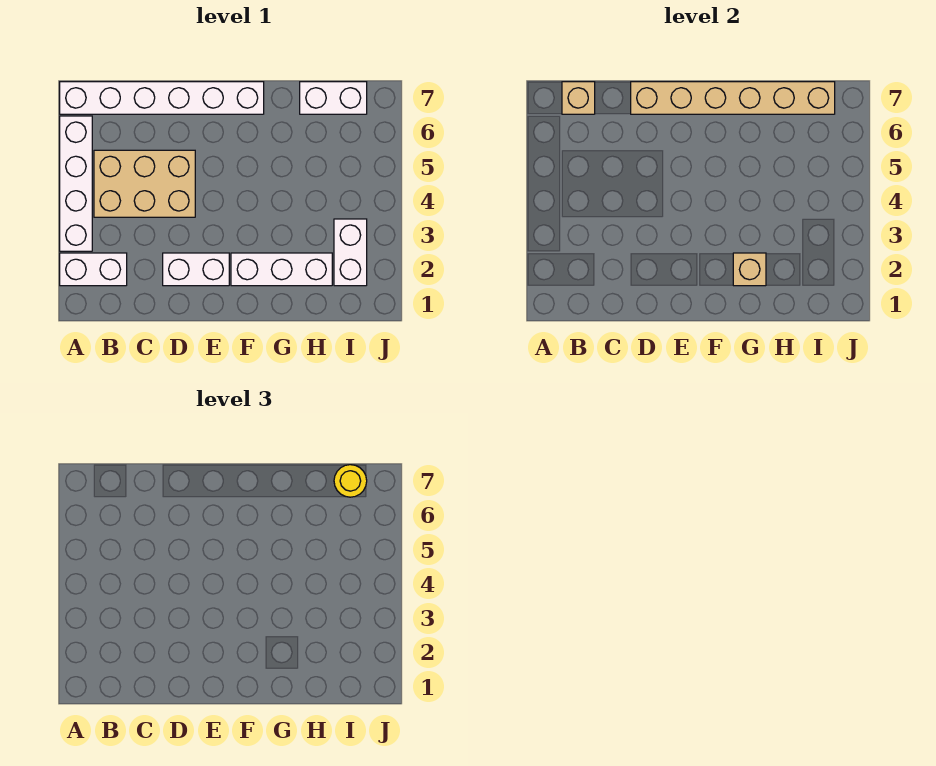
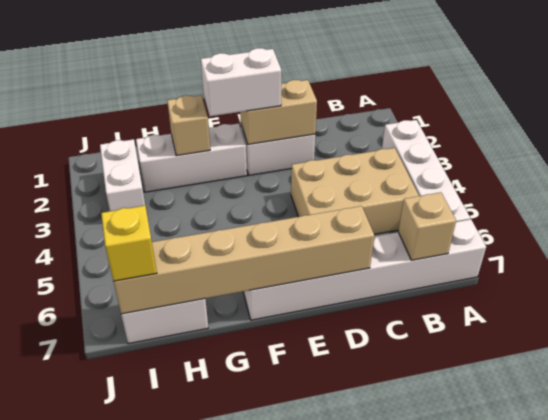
white 1x2 brick [60,253,127,286] -> white 1x2 brick moved to [201,48,281,116]
none -> tan 1x2 brick [240,80,317,144]
yellow 1x1 round brick [334,465,367,497] -> yellow 1x1 brick [101,206,157,281]

